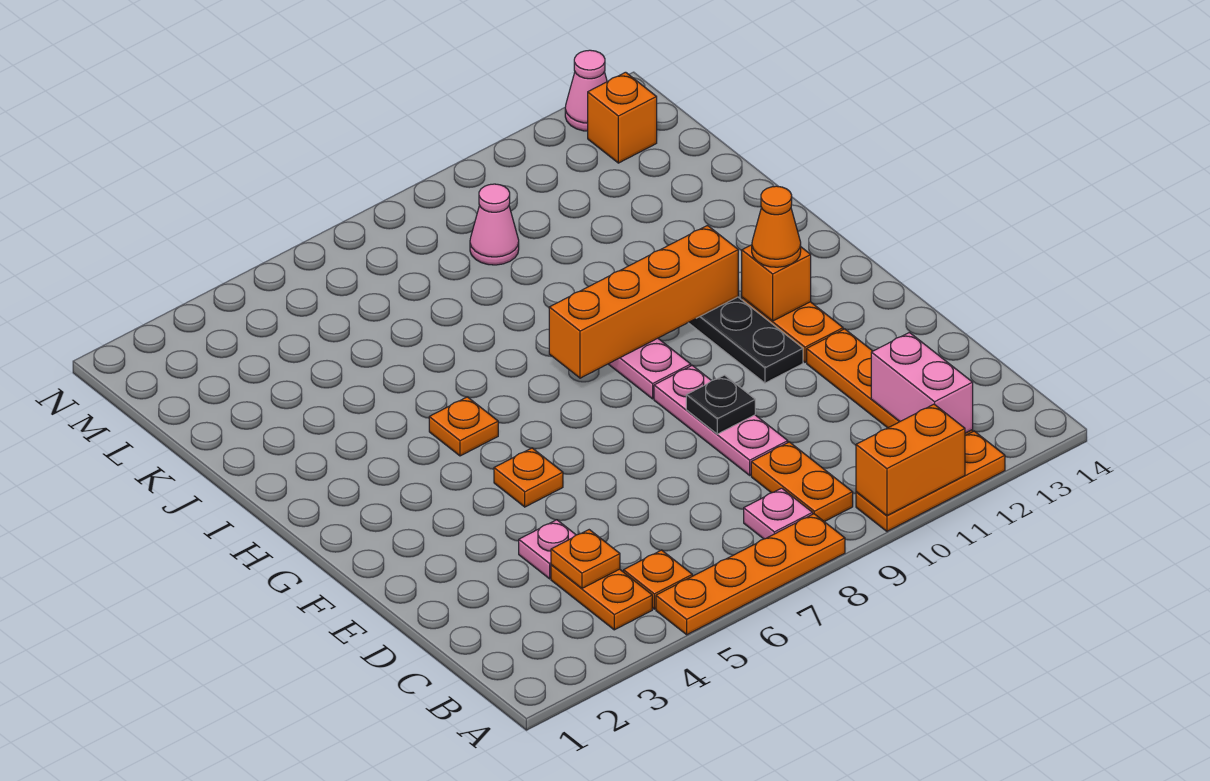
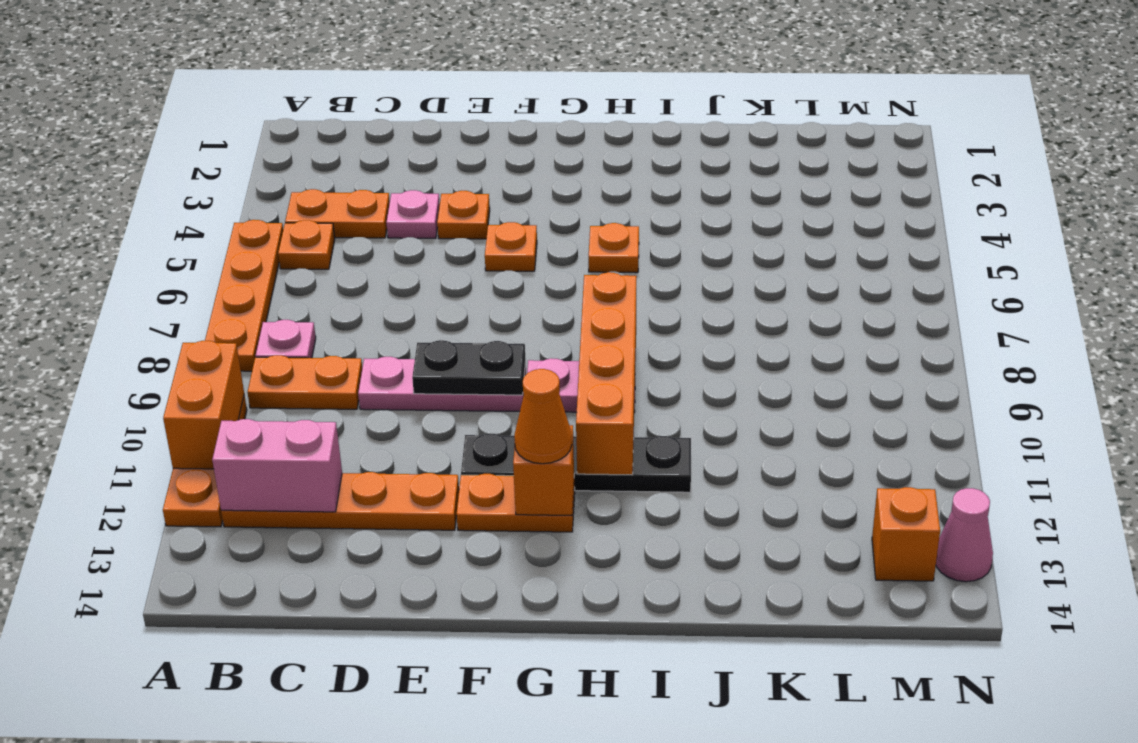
orange 1x1 plate [551,530,620,588] -> orange 1x1 plate moved to [437,191,490,239]
black 1x1 plate [686,375,755,434] -> black 1x2 plate [412,340,525,395]
pink 1x1 cone [470,184,519,265] -> none

